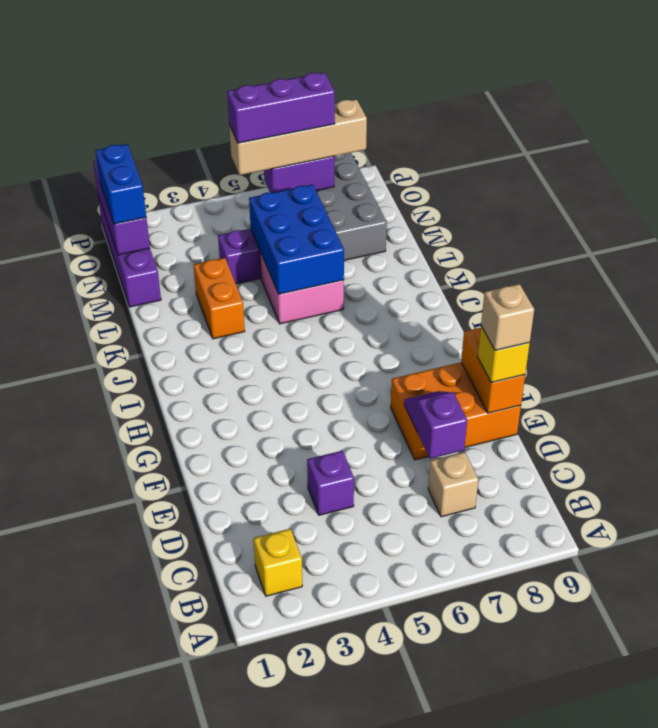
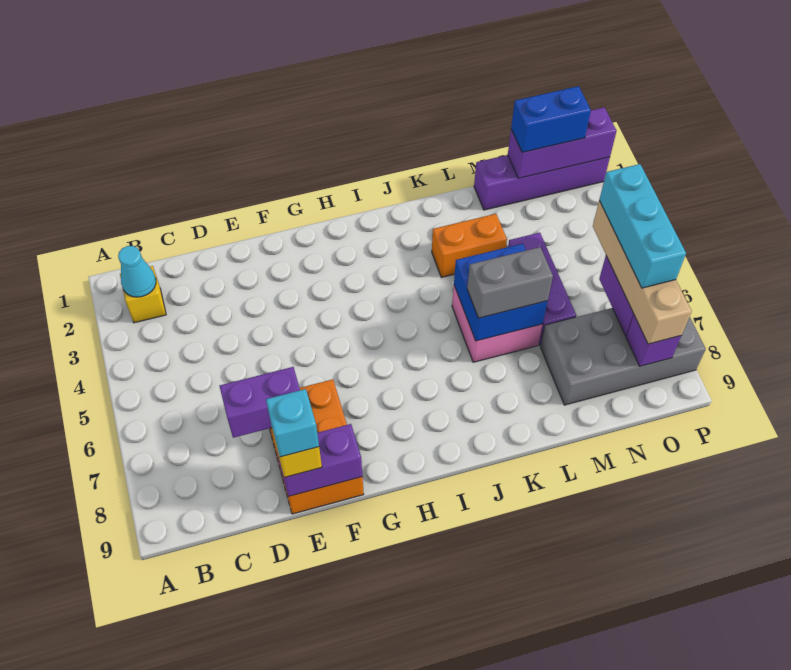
none -> cyan 1x1 cone [118,246,156,297]
tan 1x1 brick [428,452,478,517] -> none
purple 1x1 brick [307,451,354,515] -> purple 1x1 brick moved to [626,316,681,366]
purple 1x2 slope [404,391,467,459] -> purple 1x2 brick [220,367,300,438]
orange 1x2 brick [461,328,525,413] -> purple 1x2 brick [276,424,362,497]
tan 1x1 brick [481,284,534,350] -> cyan 1x1 brick [266,389,319,457]
blue 2x3 brick [249,185,344,294] -> blue 2x2 brick [454,244,548,341]
none -> grey 1x2 brick [467,247,553,318]
purple 1x3 brick [227,72,335,143] -> cyan 1x3 brick [599,164,686,288]

